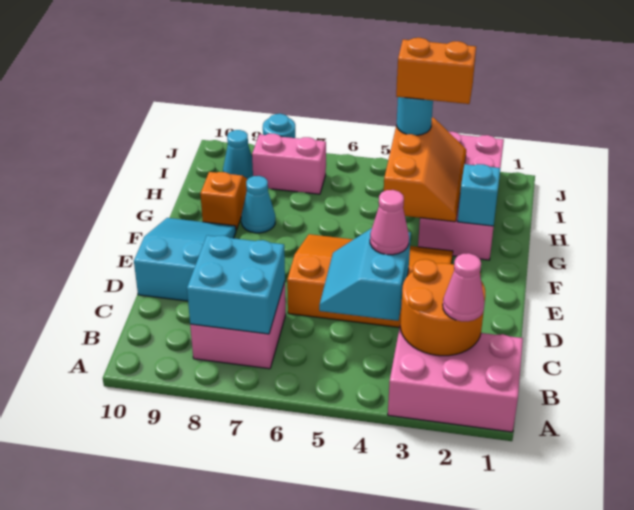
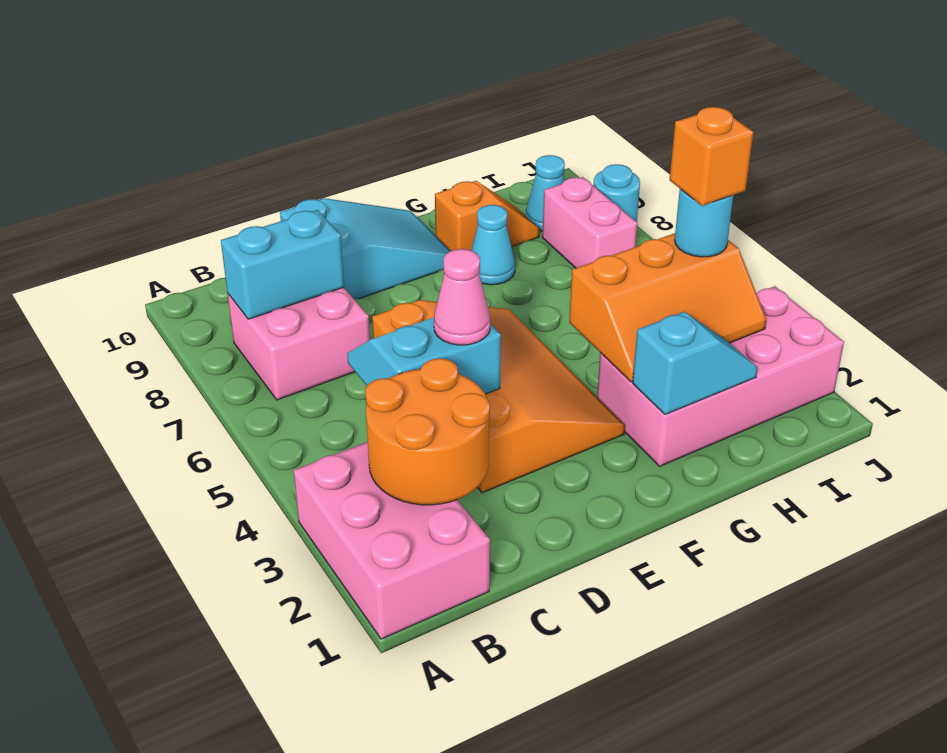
pink 1x1 cone [443,253,485,321] -> none
cyan 2x2 brick [187,235,285,334] -> cyan 1x2 brick [221,210,344,319]
orange 1x2 brick [396,38,476,104] -> orange 1x1 brick [670,107,753,206]

